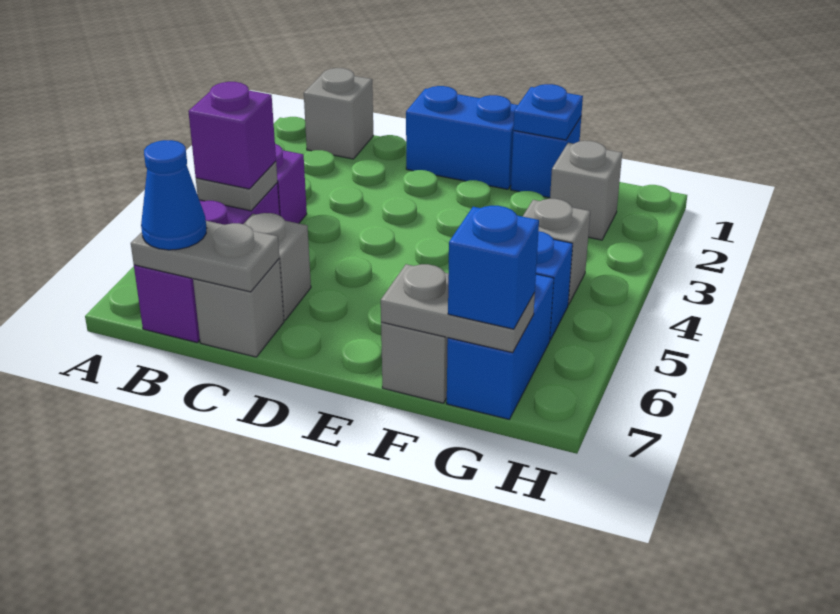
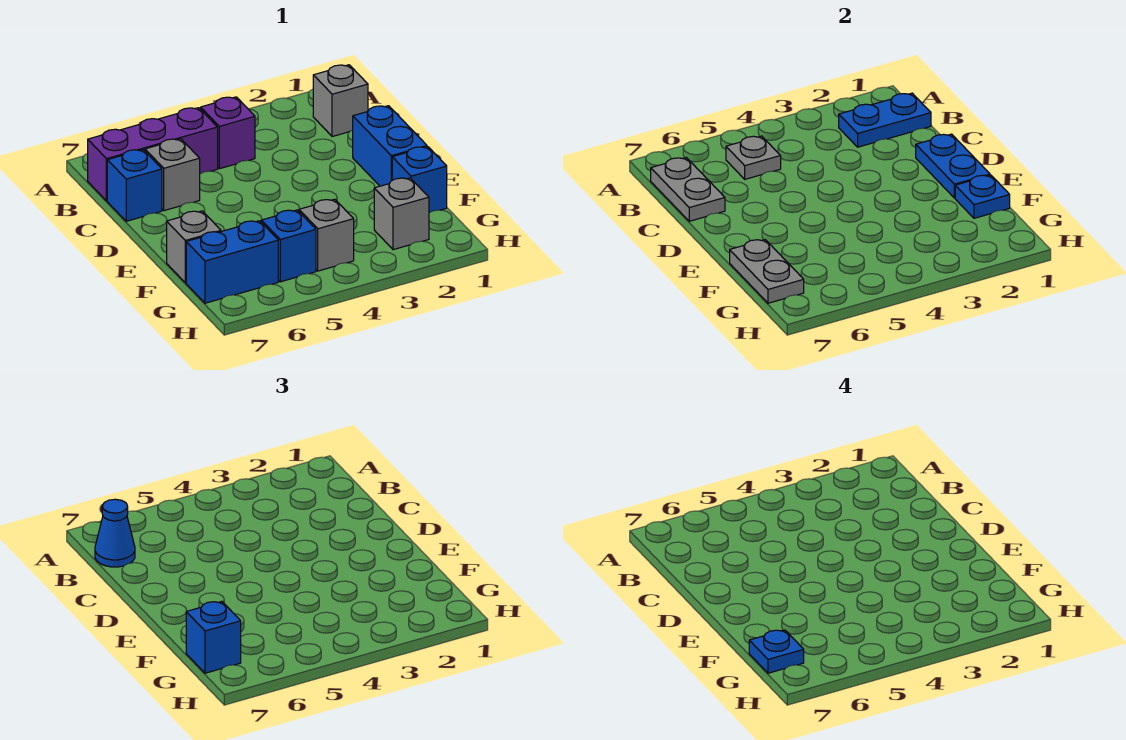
none -> blue 1x2 plate [839,93,931,147]
purple 1x1 brick [188,82,276,189] -> none
grey 1x1 brick [193,259,284,357] -> blue 1x1 brick [107,150,162,221]
none -> blue 1x2 plate [916,134,990,198]
none -> blue 1x1 plate [749,630,804,673]

